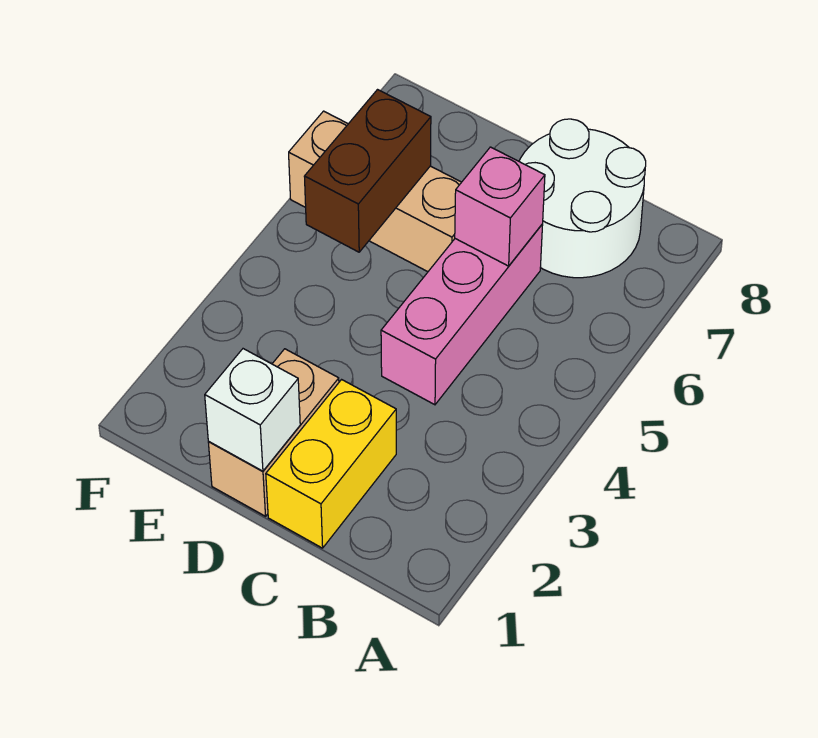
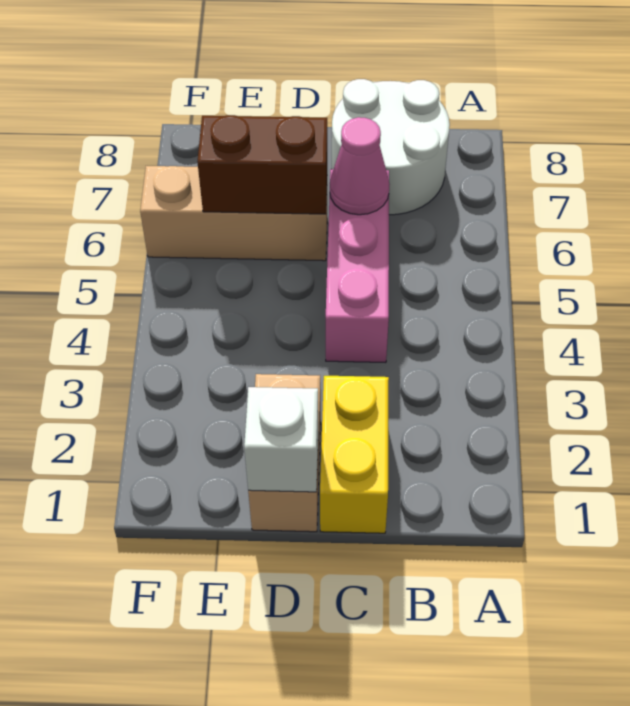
pink 1x1 brick [455,147,545,266] -> pink 1x1 cone [330,117,389,215]
brown 1x2 brick [304,90,431,252] -> brown 1x2 brick turned to [197,115,327,214]

